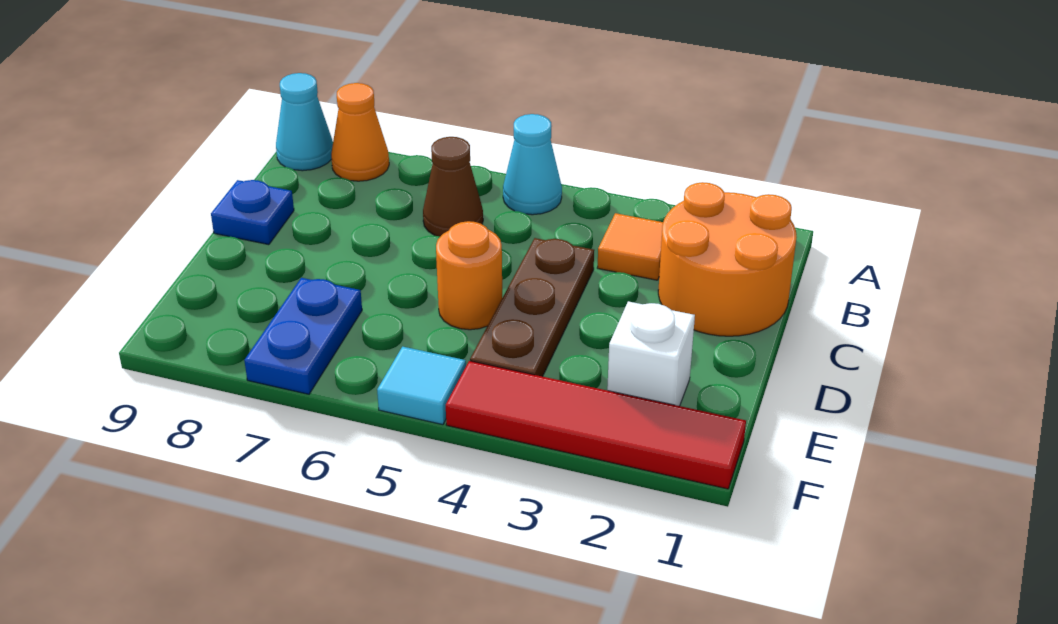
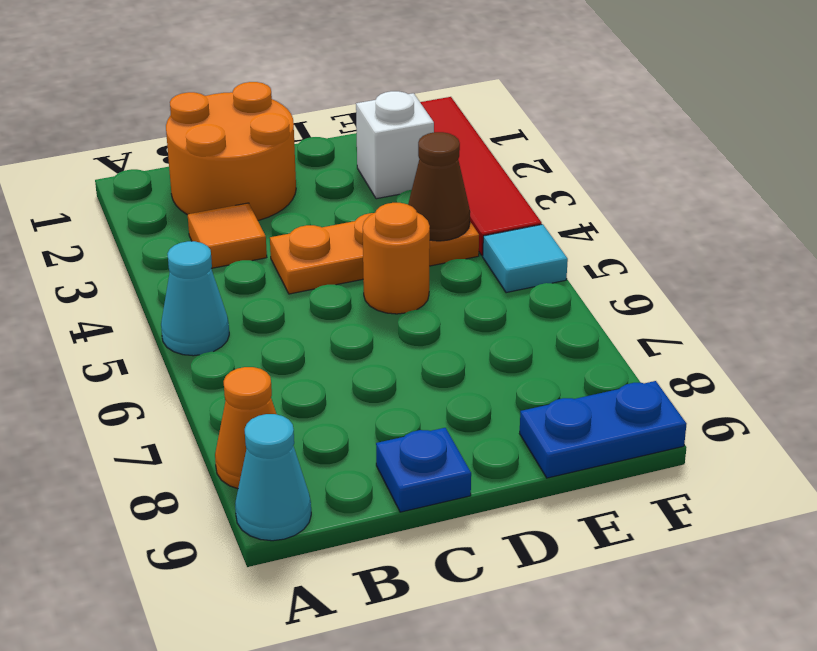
brown 1x1 cone [423,137,483,237] -> brown 1x1 cone moved to [408,132,470,241]
brown 1x3 plate [470,238,594,377] -> orange 1x3 plate [270,213,479,294]
blue 1x2 plate [244,278,362,394] -> blue 1x2 plate moved to [520,381,686,478]

